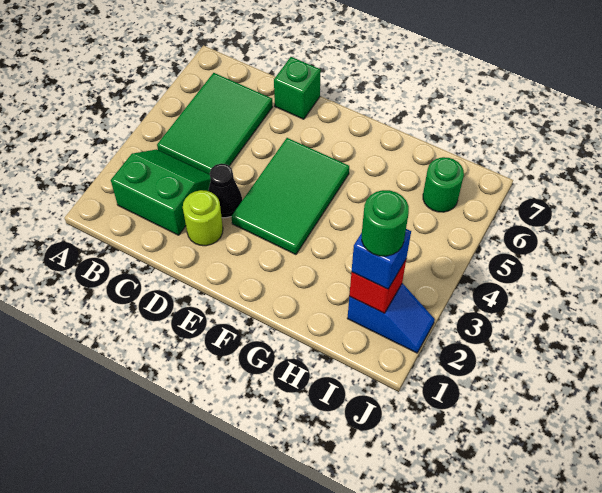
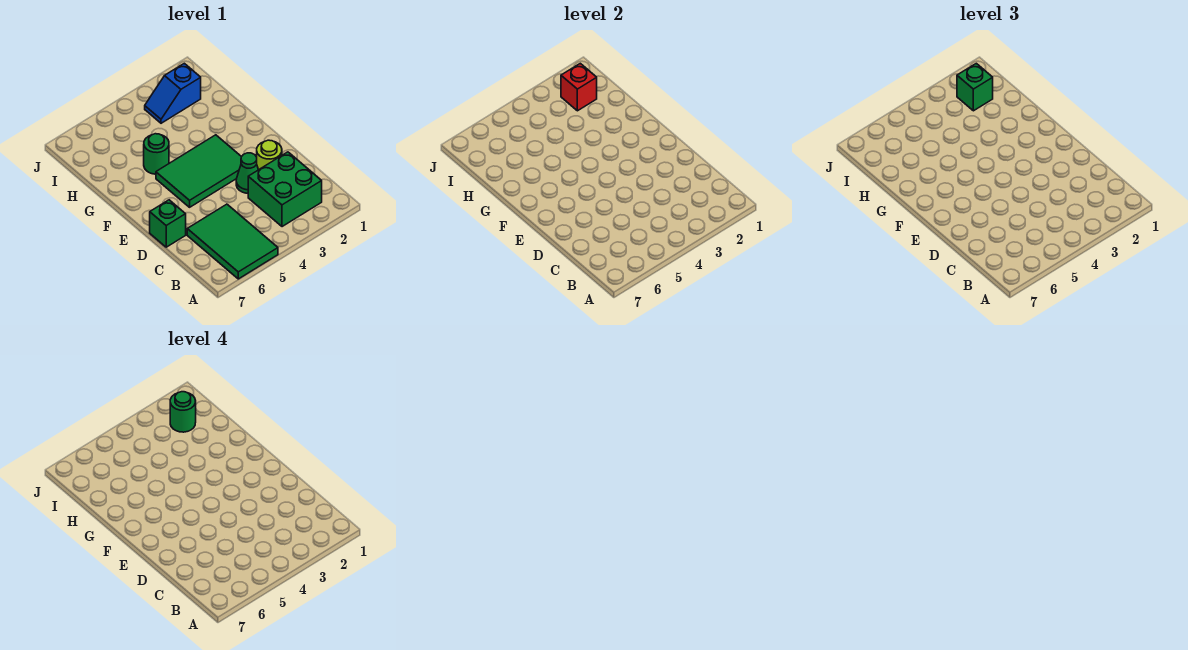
green 2x2 slope [111,149,211,235] -> green 2x2 brick [248,152,322,227]
green 2x3 tile [157,73,273,174] -> green 2x3 tile turned to [187,204,278,279]
black 1x1 cone [208,164,242,218] -> green 1x1 cone [236,153,258,193]
blue 1x2 slope [347,283,435,353] -> blue 1x2 slope turned to [145,63,201,123]
blue 1x1 brick [352,229,411,289] -> green 1x1 brick [957,63,993,111]
green 1x1 round brick [423,157,464,212] -> green 1x1 round brick moved to [144,134,169,174]

